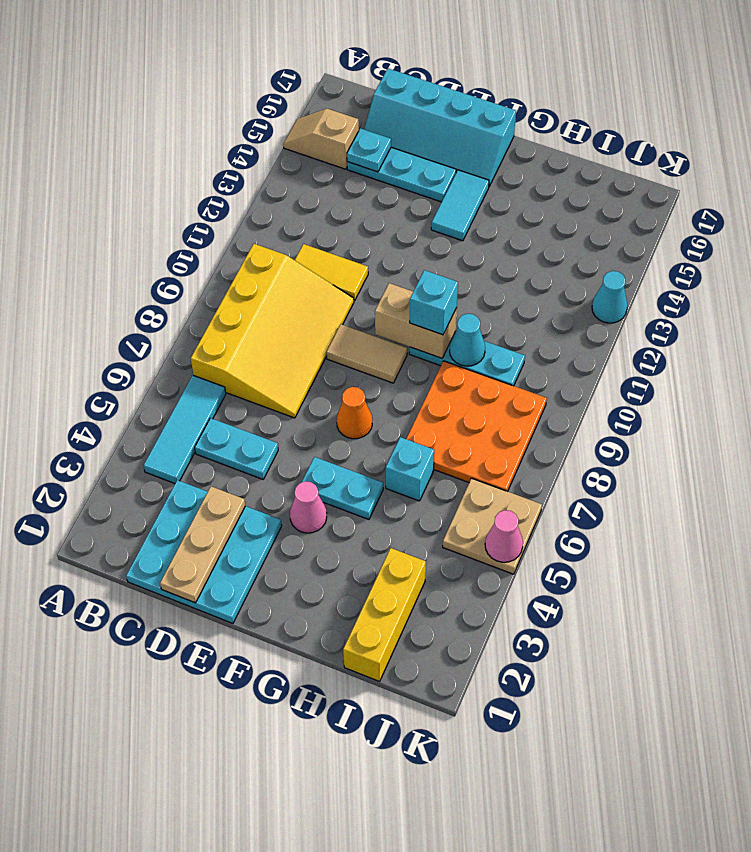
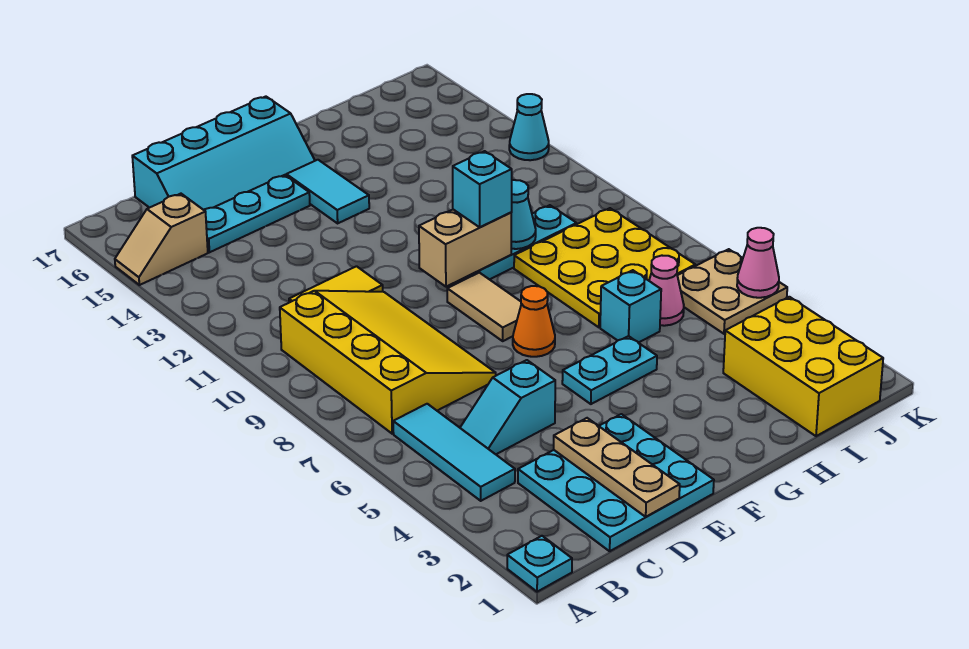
cyan 1x2 plate [195,418,278,479] -> cyan 1x2 slope [460,360,555,454]
cyan 1x1 plate [347,128,391,172] -> cyan 1x1 plate moved to [507,536,572,592]
tan 1x2 tile [326,324,407,383] -> tan 1x2 tile turned to [447,273,521,341]
pink 1x1 cone [290,481,327,533] -> pink 1x1 cone moved to [649,256,684,326]
orange 3x3 plate [406,361,547,492] -> yellow 3x3 plate [514,208,695,327]
yellow 1x3 brick [343,548,426,682] -> yellow 2x3 brick [723,297,883,436]

